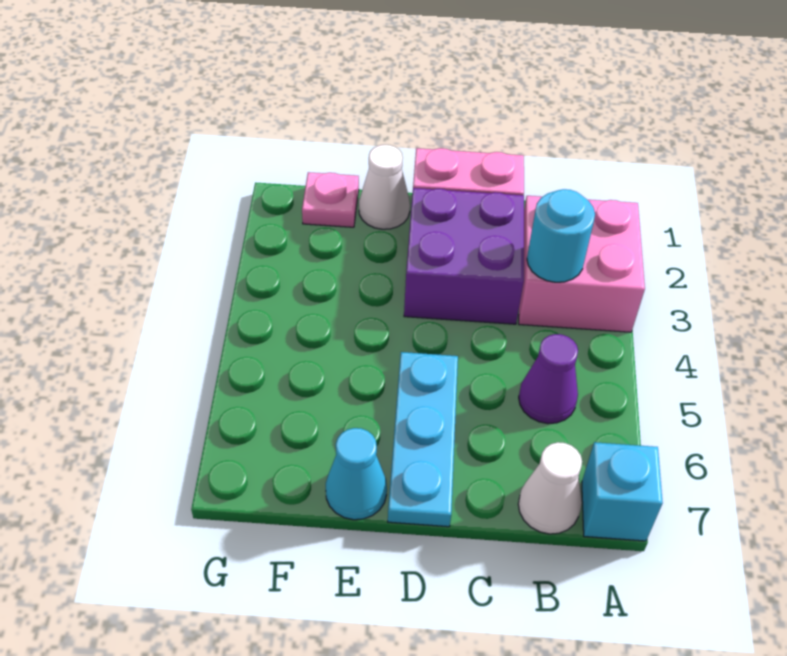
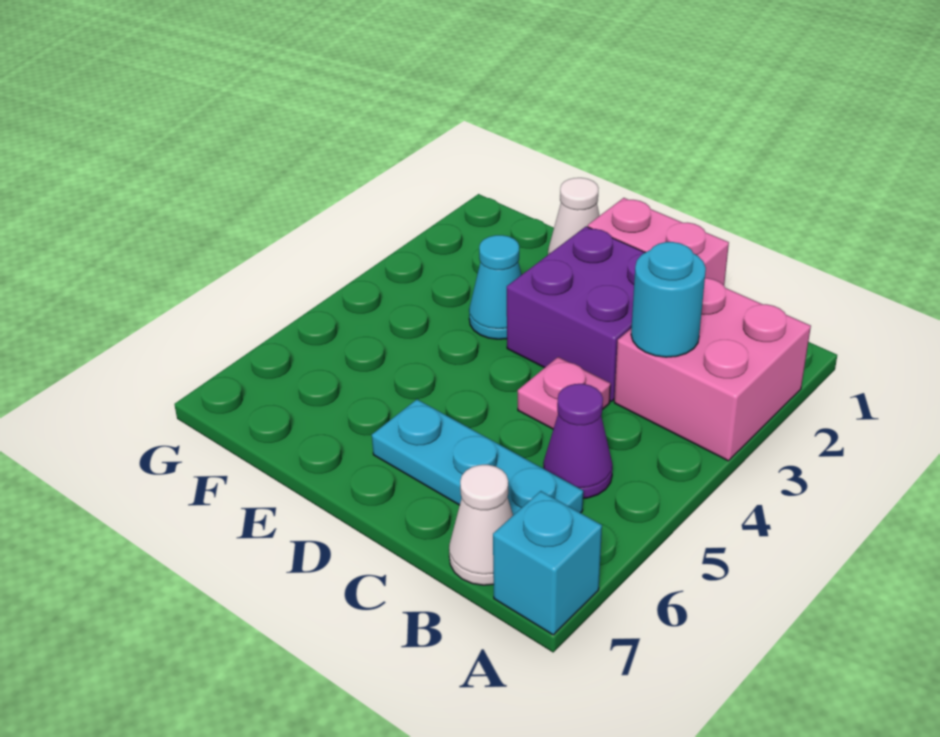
cyan 1x3 plate [388,352,458,527] -> cyan 1x3 plate turned to [372,399,583,515]
cyan 1x1 cone [326,428,387,520] -> cyan 1x1 cone moved to [469,235,522,339]
pink 1x1 plate [302,172,359,227] -> pink 1x1 plate moved to [518,357,611,429]

